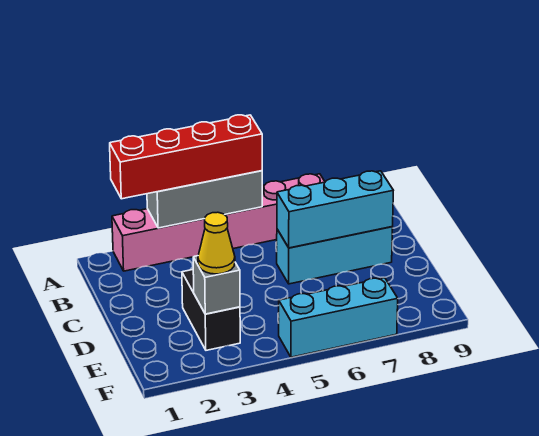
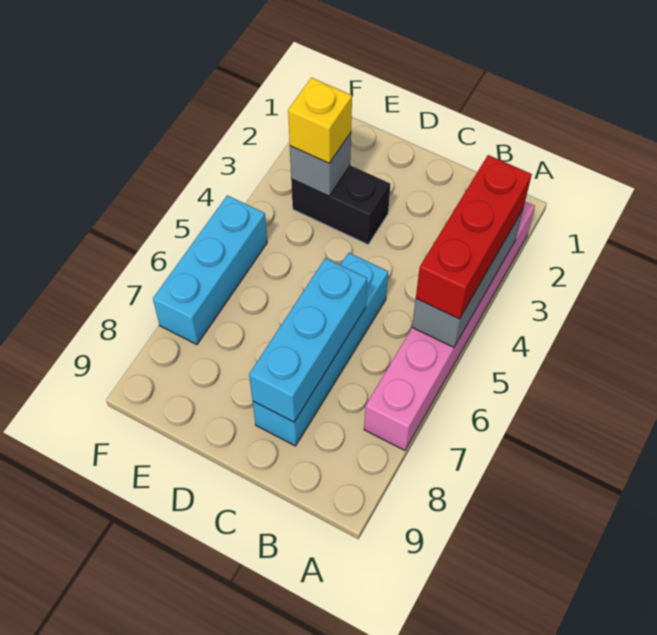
red 1x4 brick [110,115,262,199] -> red 1x3 brick [416,155,532,319]
cyan 1x3 brick [277,227,393,284] -> cyan 1x4 brick [253,253,388,446]
yellow 1x1 cone [198,212,235,274] -> yellow 1x1 brick [288,78,352,163]

